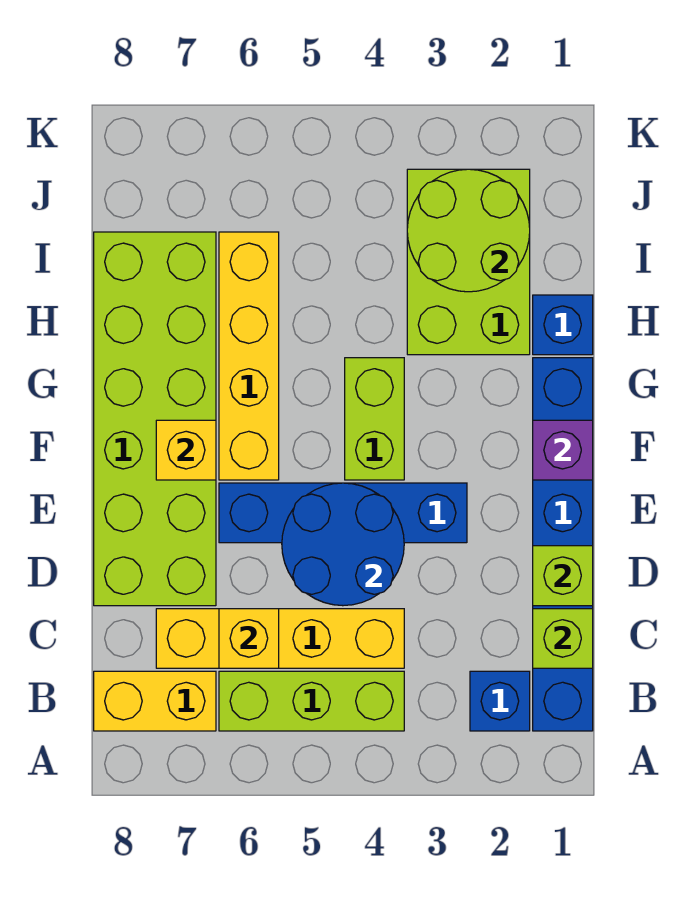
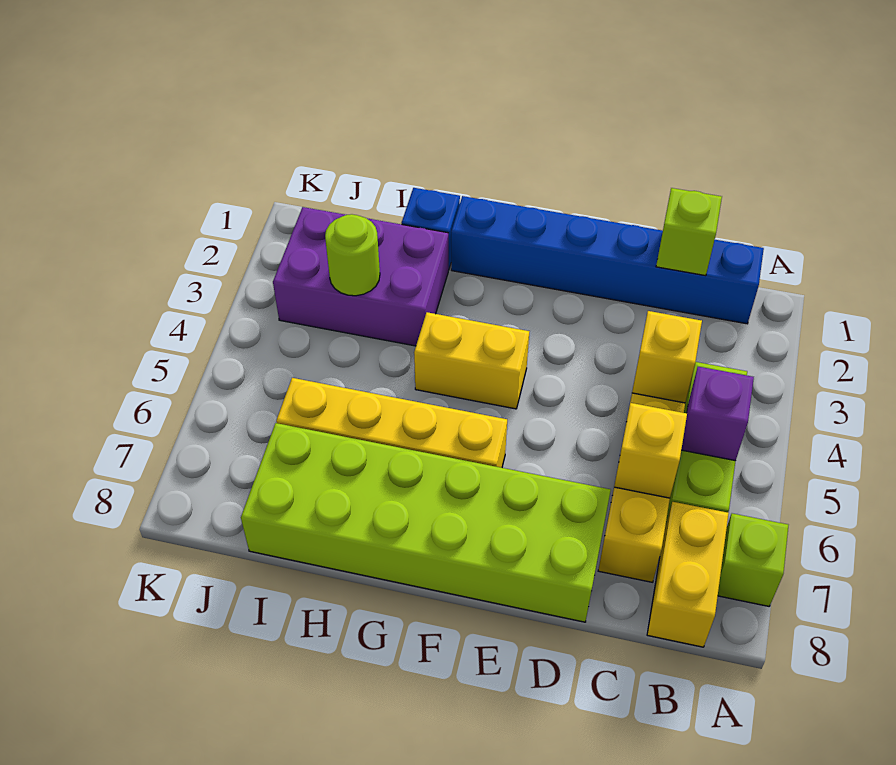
blue 1x1 brick [470,671,530,731] -> none
lime 1x1 brick [533,546,593,606] -> lime 1x1 brick moved to [718,513,788,606]
blue 2x2 round brick [282,483,404,606] -> none
blue 1x4 brick [219,483,467,543] -> none
purple 1x1 brick [533,420,593,480] -> purple 1x1 brick moved to [681,367,754,461]
lime 1x2 brick [345,358,404,480] -> yellow 1x2 brick [414,312,529,409]
yellow 1x1 brick [156,420,216,480] -> yellow 1x1 brick moved to [632,311,702,403]
lime 2x3 brick [407,169,530,355] -> purple 2x3 brick [273,207,448,346]
lime 2x2 round brick [407,169,530,292] -> lime 1x1 round brick [325,214,380,296]

